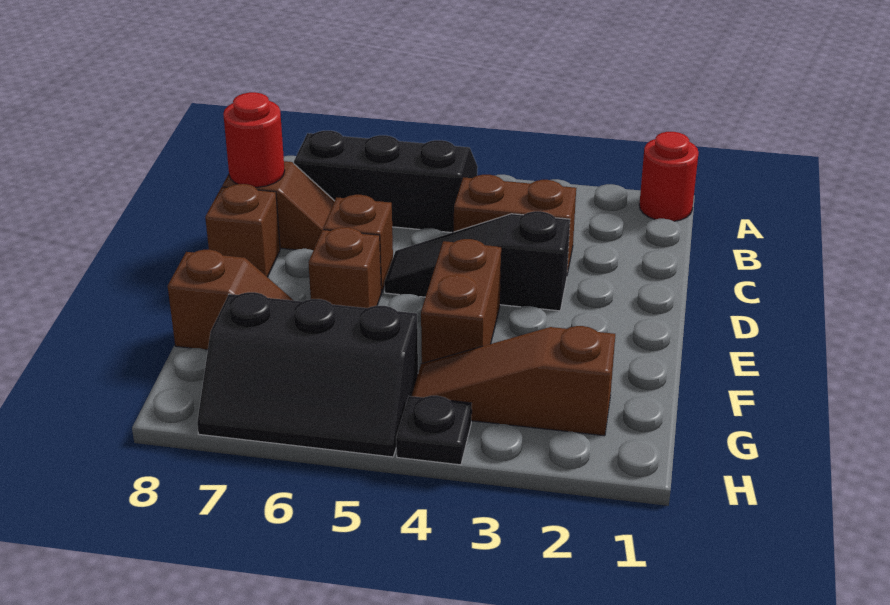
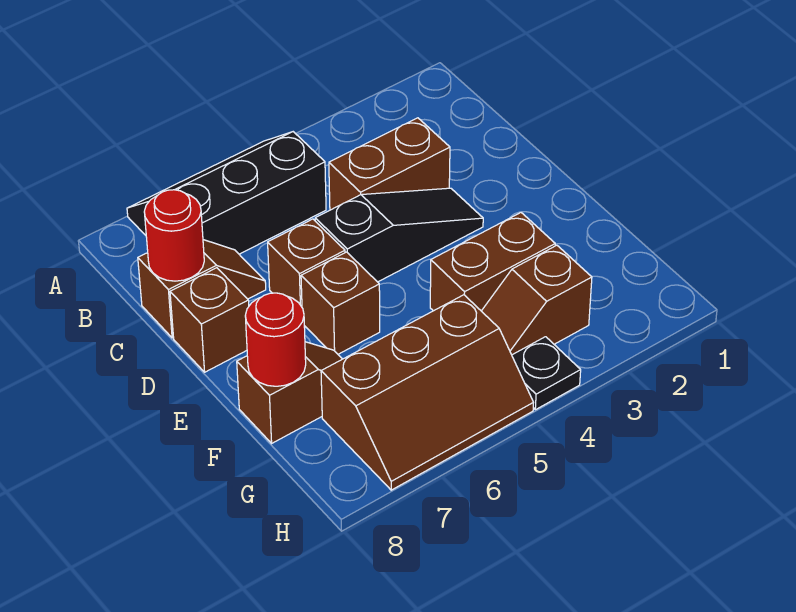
red 1x1 round brick [639,132,698,221] -> red 1x1 round brick moved to [245,293,306,386]
black 1x3 slope [384,211,570,311] -> black 1x3 slope turned to [315,188,483,282]
brown 1x2 brick [421,239,501,363] -> brown 1x2 brick turned to [430,213,555,311]
brown 1x3 slope [412,326,615,436] -> brown 1x2 slope [482,245,592,355]
black 2x3 slope [197,292,418,457] -> brown 2x3 slope [321,295,533,490]

